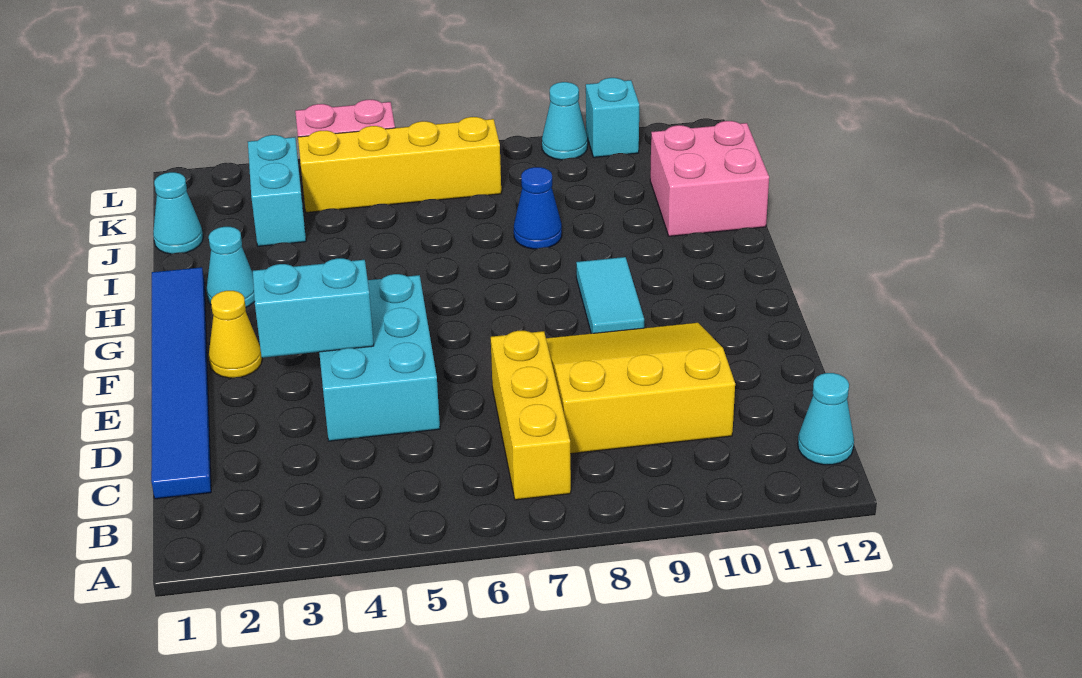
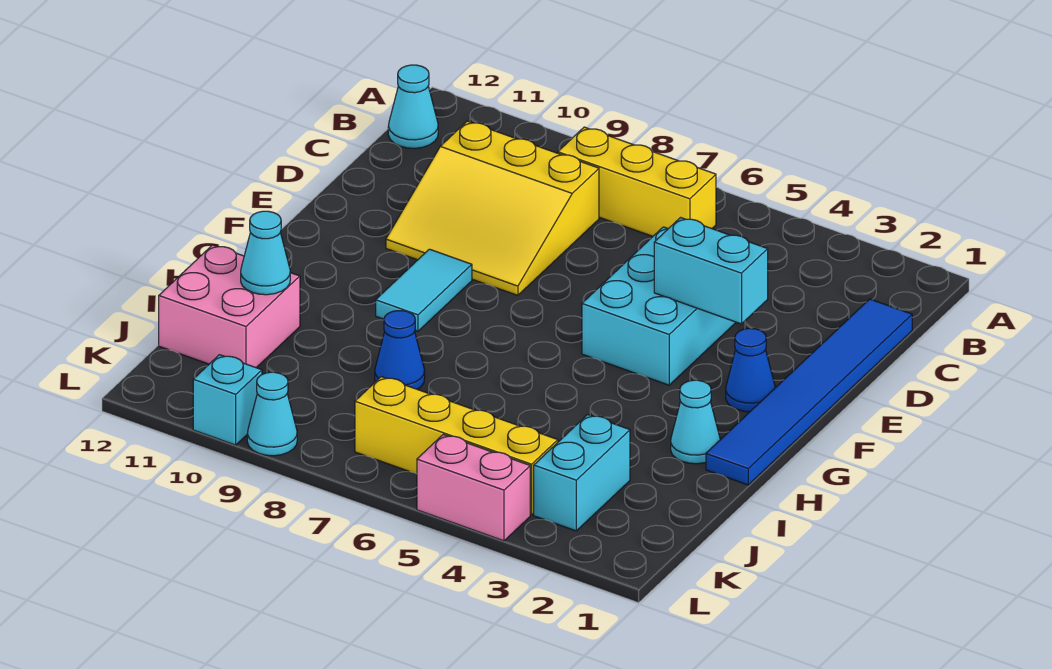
yellow 1x3 brick [491,331,571,500] -> yellow 1x3 brick turned to [558,127,716,236]
yellow 1x1 cone [209,291,262,378] -> blue 1x1 cone [726,328,775,412]
cyan 1x1 cone [153,172,203,254] -> cyan 1x1 cone moved to [241,211,290,295]

